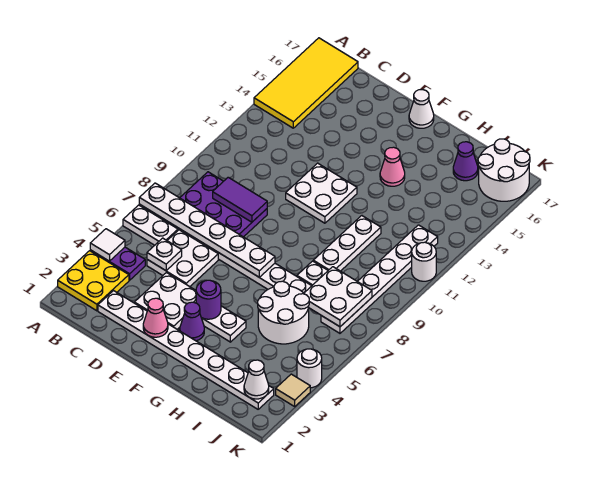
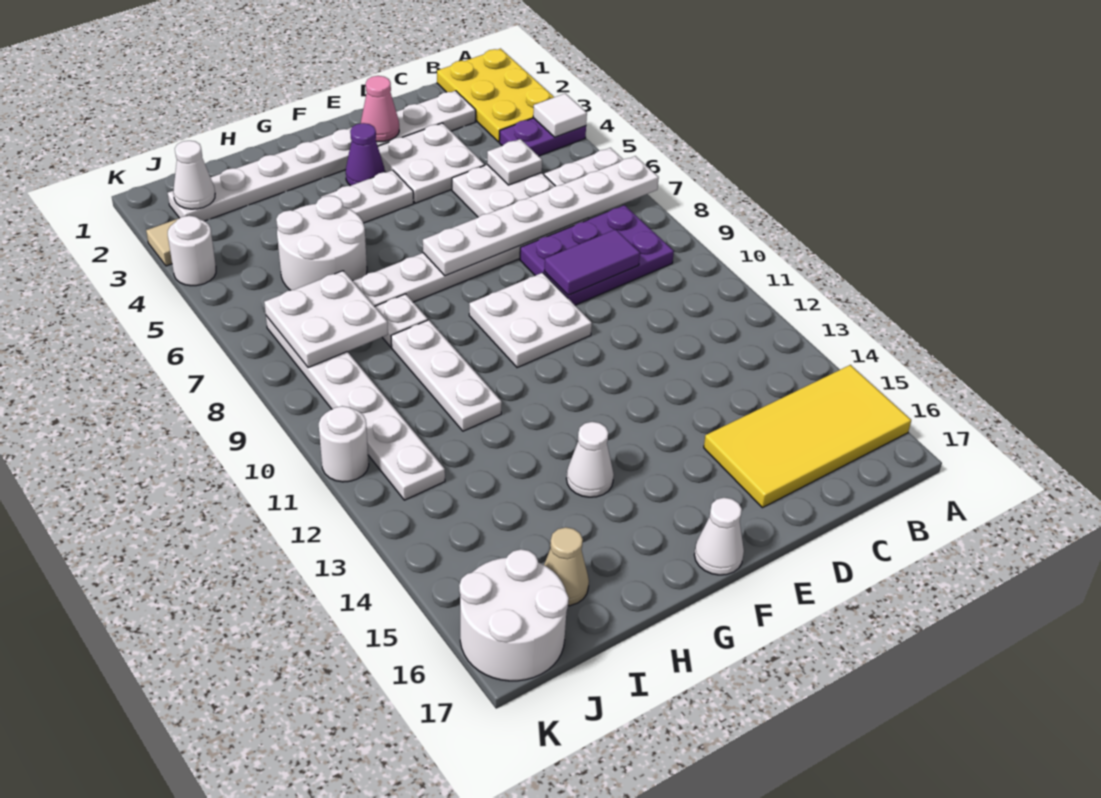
yellow 2x2 plate [58,251,129,311] -> yellow 2x3 plate [437,49,554,142]
yellow 2x4 tile [254,38,358,128] -> yellow 2x4 tile turned to [704,365,911,508]
white 2x2 plate [286,163,357,223] -> white 2x2 plate moved to [469,273,592,368]
purple 1x1 round brick [196,280,221,319] -> none
pink 1x1 cone [380,147,405,186] -> white 1x1 cone [566,422,614,497]
purple 1x1 cone [453,142,478,181] -> tan 1x1 cone [544,527,589,606]

